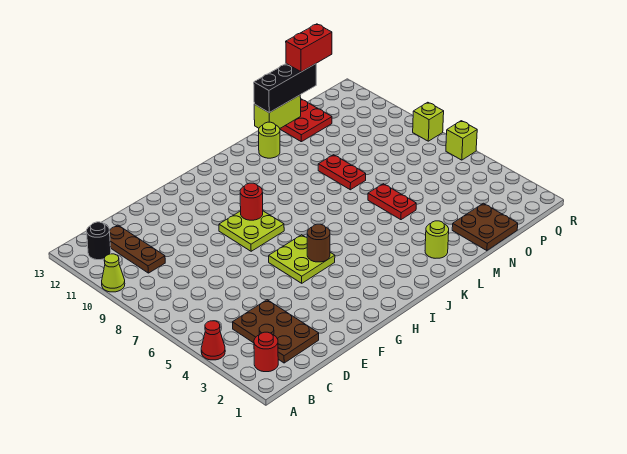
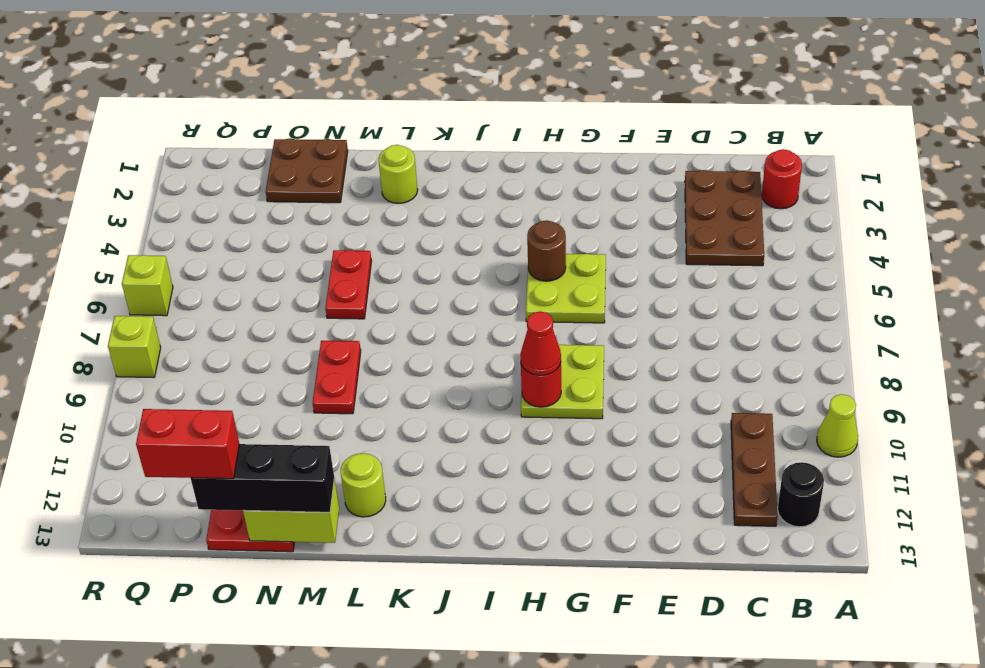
red 1x1 cone [201,321,225,360] -> red 1x1 cone moved to [520,311,561,376]

